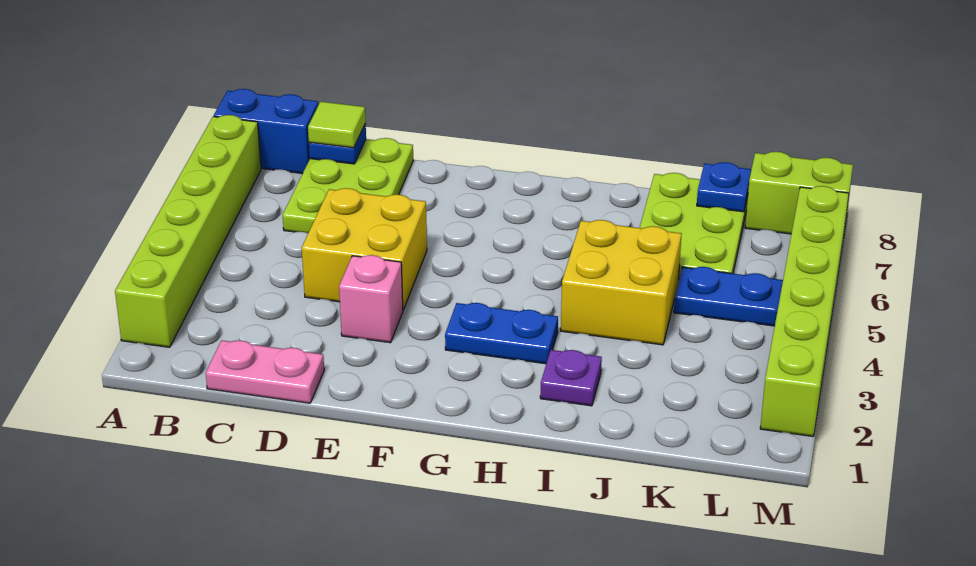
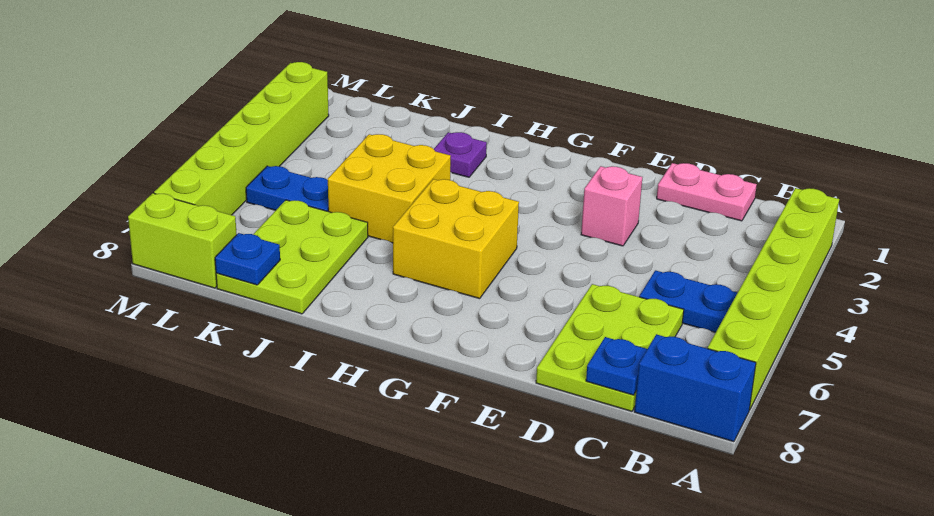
lime 1x1 tile [308,102,366,148] -> none
yellow 2x2 brick [302,188,427,310] -> yellow 2x2 brick moved to [393,179,519,299]
blue 1x2 plate [445,303,558,364] -> blue 1x2 plate moved to [639,270,737,332]

